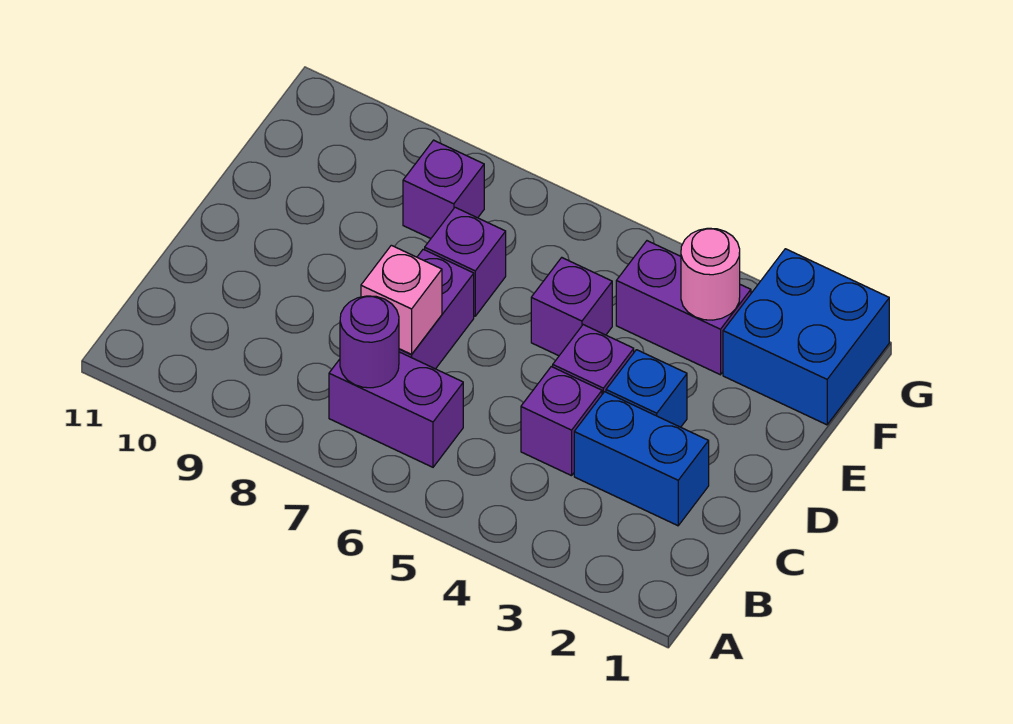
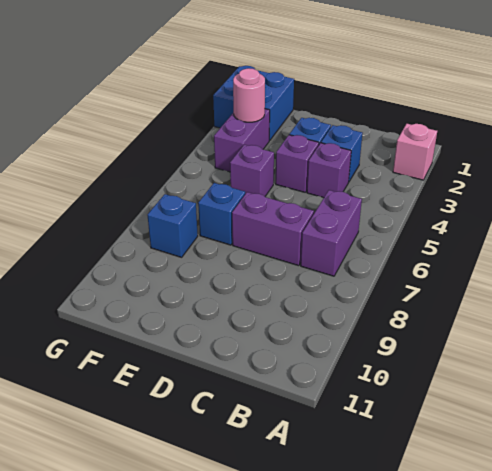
purple 1x1 round brick [340,296,399,388] -> none
blue 1x2 brick [574,392,709,526] -> blue 1x1 brick [321,125,363,181]
pink 1x1 brick [361,245,442,355] -> pink 1x1 brick moved to [393,124,437,180]
purple 1x1 brick [425,207,506,316] -> blue 1x1 brick [198,183,245,245]
purple 1x1 brick [403,140,484,238] -> blue 1x1 brick [148,194,198,257]

